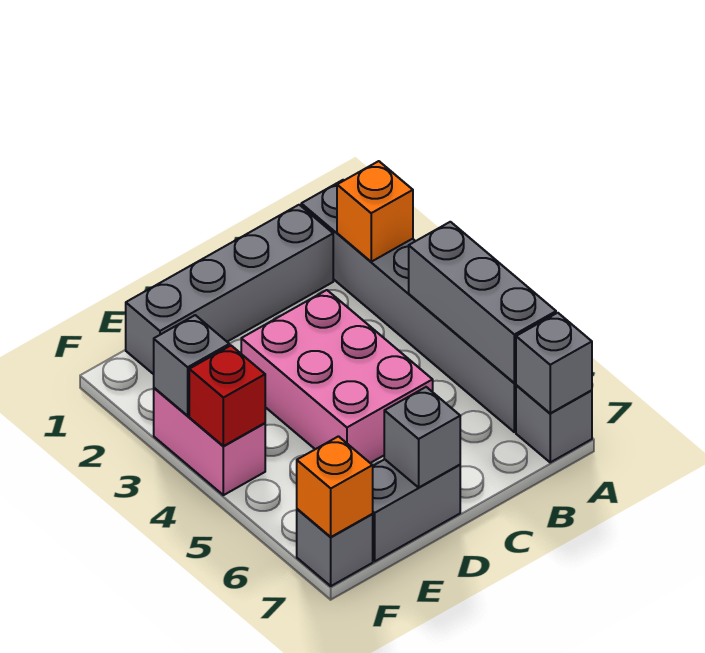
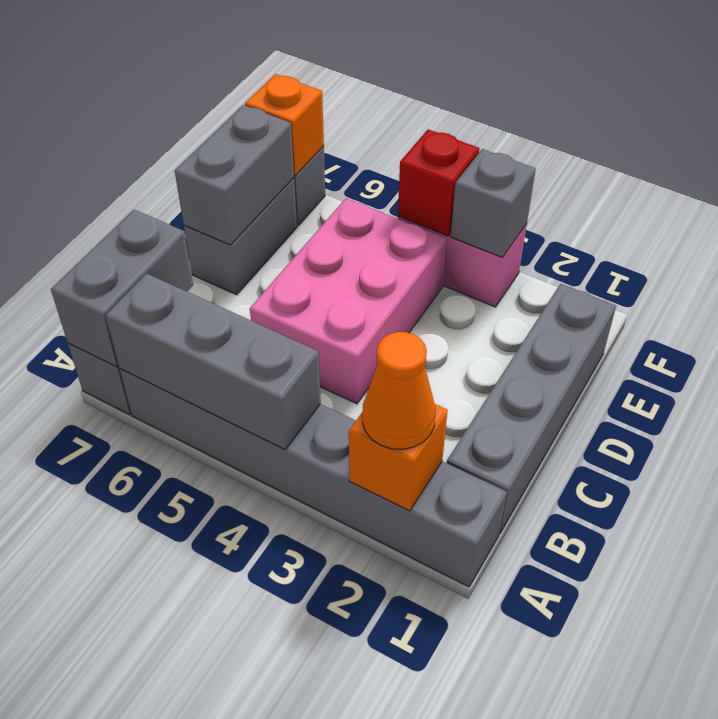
none -> orange 1x1 cone [362,332,436,449]
grey 1x1 brick [516,313,592,413] -> grey 1x2 brick [51,210,193,367]
pink 2x3 brick [241,290,433,463] -> pink 2x3 brick turned to [250,199,447,404]
grey 1x1 brick [384,387,460,487] -> grey 1x2 brick [175,105,294,245]

